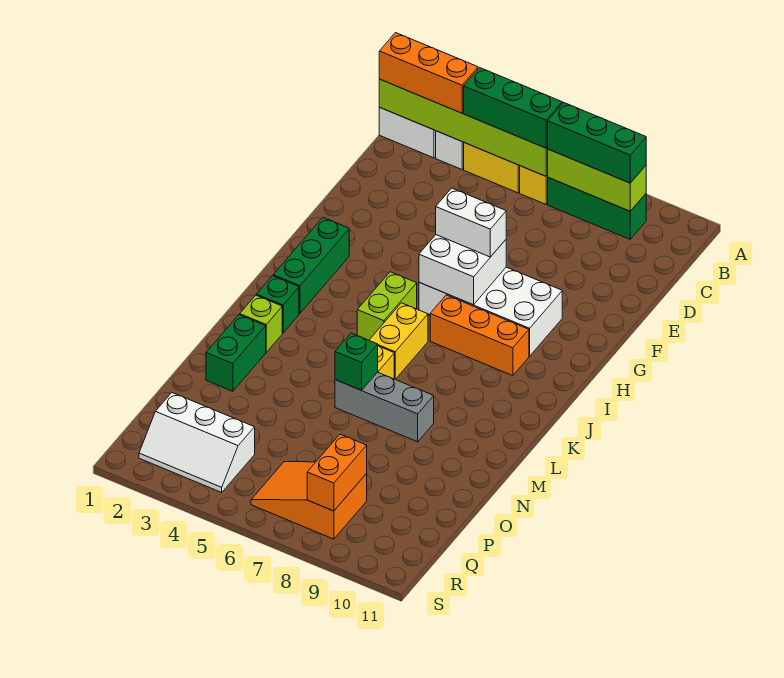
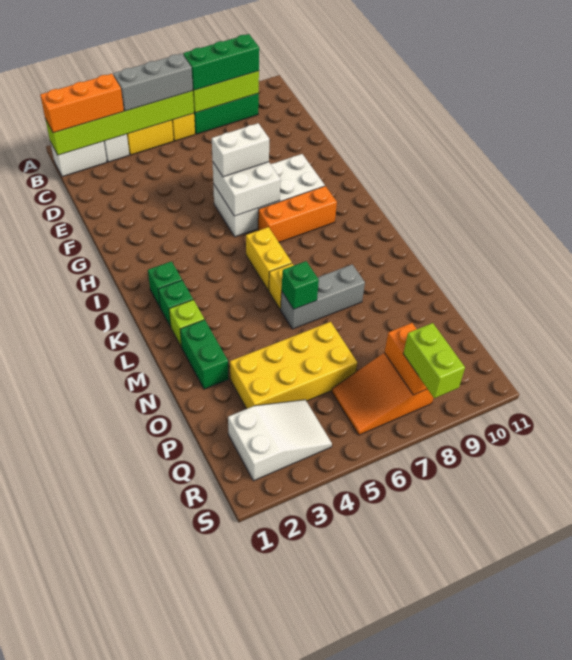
green 1x3 brick [464,68,562,148] -> grey 1x3 brick [113,53,193,111]
green 1x3 brick [273,218,349,314] -> green 1x1 brick [148,261,182,307]
lime 1x2 brick [357,272,417,340] -> lime 1x2 brick moved to [403,323,465,398]
none -> yellow 2x4 brick [230,322,357,409]
white 2x3 slope [139,393,255,492] -> white 2x3 slope turned to [228,400,332,481]

